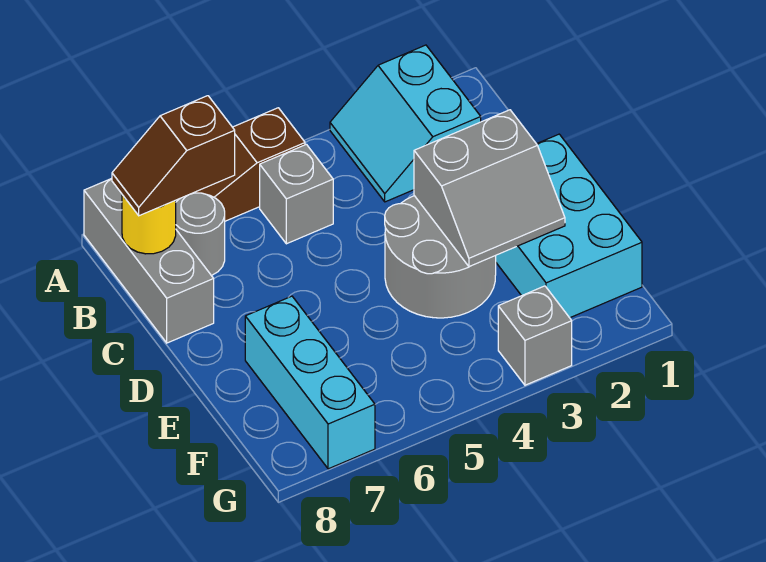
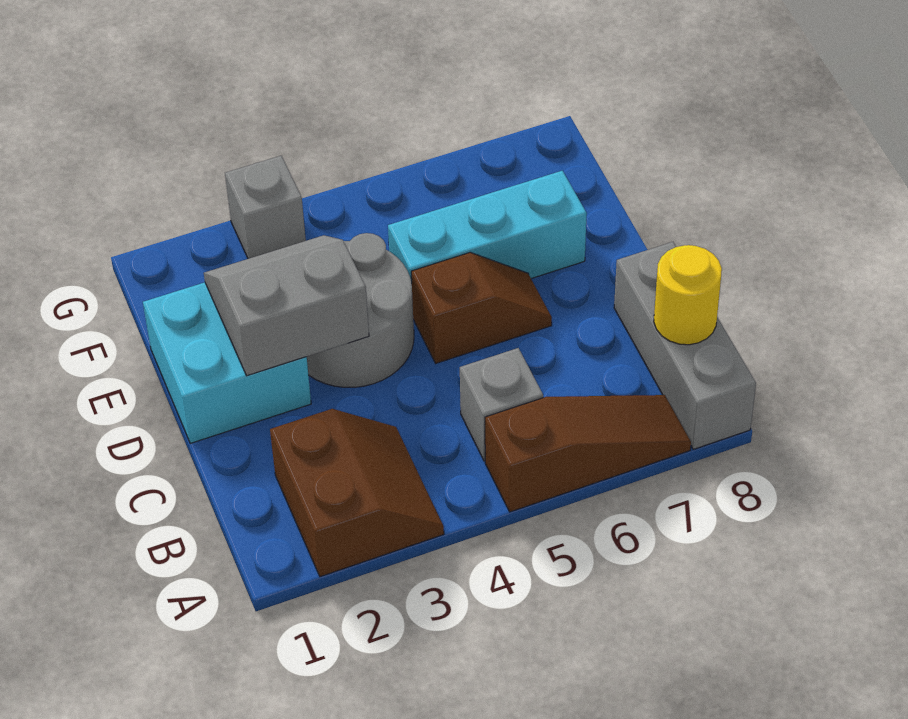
cyan 2x2 slope [330,45,481,202] -> brown 2x2 slope [270,409,444,577]
grey 1x1 round brick [176,193,225,276] -> none
brown 1x2 slope [112,96,235,216] -> brown 1x2 slope moved to [411,253,552,363]
cyan 2x3 brick [496,134,642,318] -> cyan 2x2 brick [143,282,311,443]
cyan 1x3 brick [245,296,375,469] -> cyan 1x3 brick turned to [388,171,587,283]

